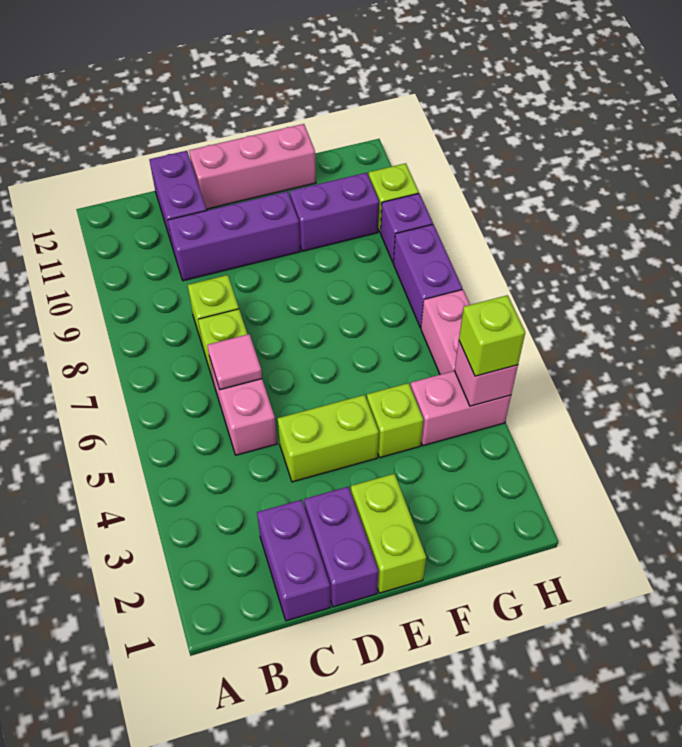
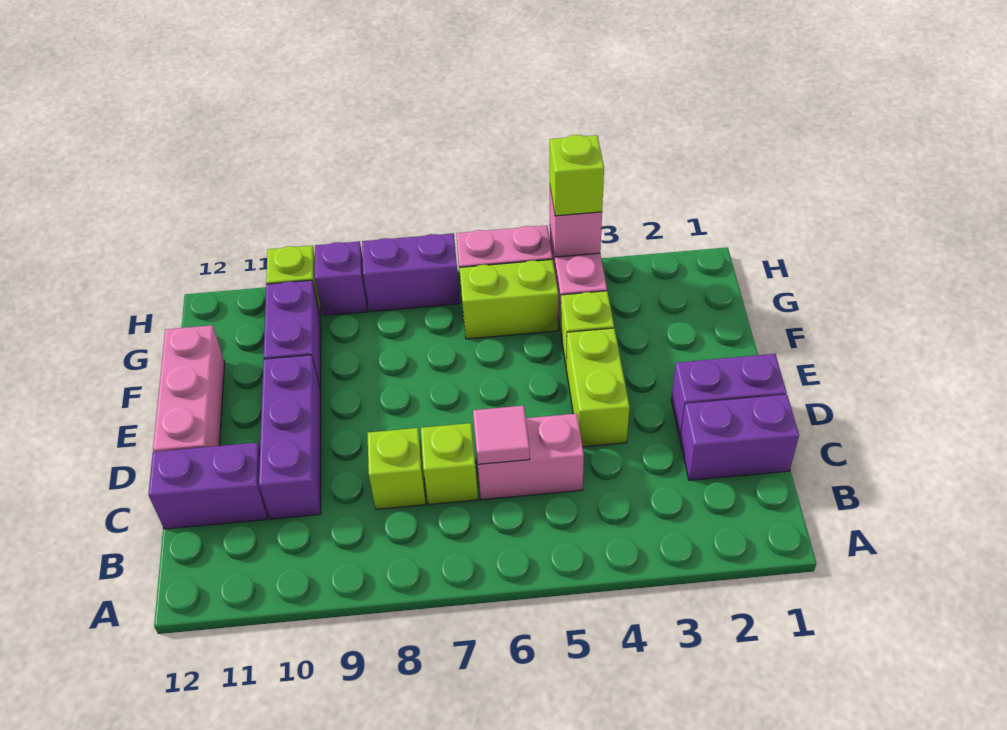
lime 1x2 brick [351,474,426,593] -> lime 1x2 brick moved to [459,259,558,339]

